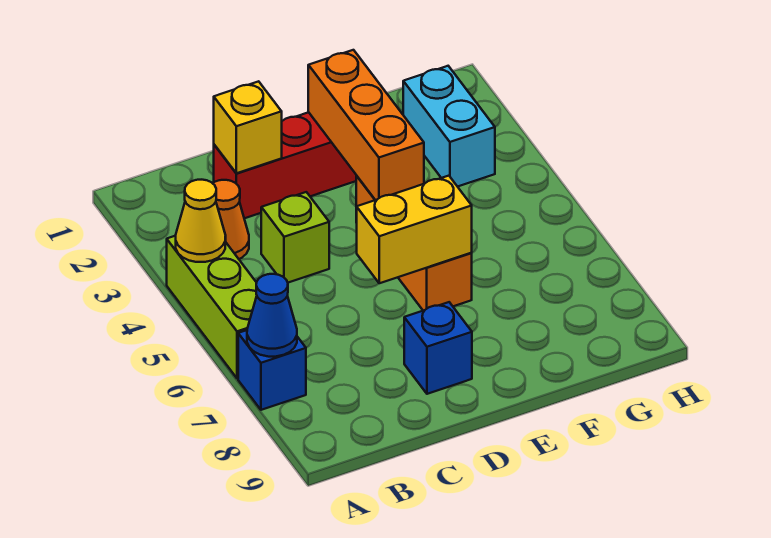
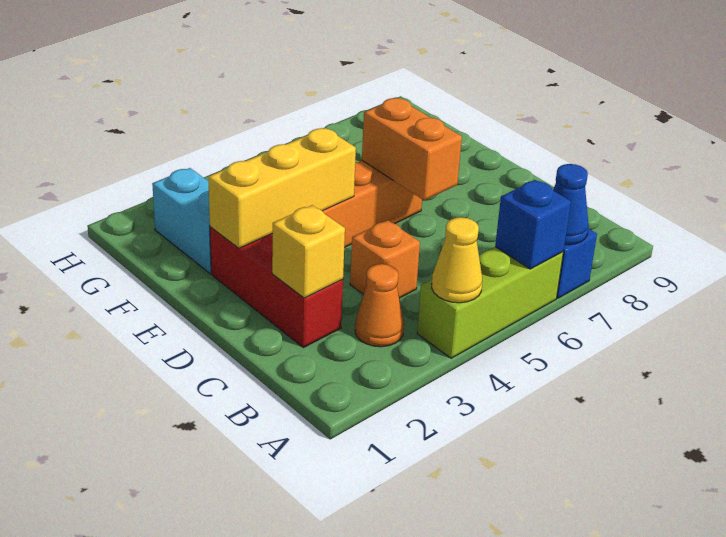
lime 1x1 brick [261,192,329,283] -> orange 1x1 brick [350,220,420,298]
yellow 1x2 brick [357,176,472,283] -> orange 1x2 brick [362,98,462,200]
blue 1x1 brick [404,302,472,394] -> blue 1x1 brick moved to [495,180,571,269]
orange 1x3 brick [308,50,424,200] -> yellow 1x3 brick [208,128,356,248]
cyan 1x2 brick [403,66,495,187] -> cyan 1x2 brick turned to [152,168,211,273]

